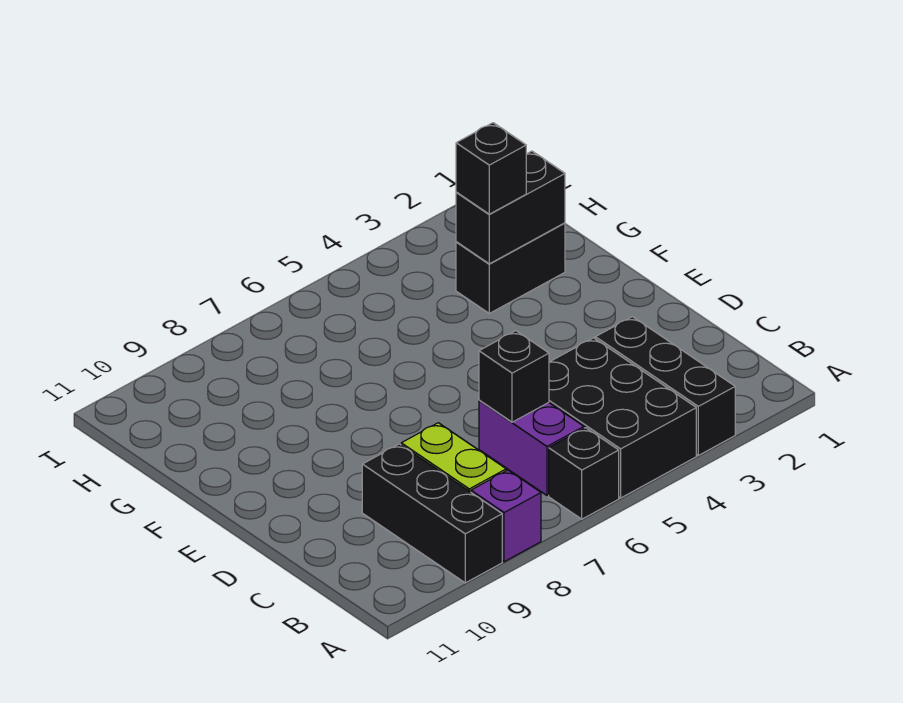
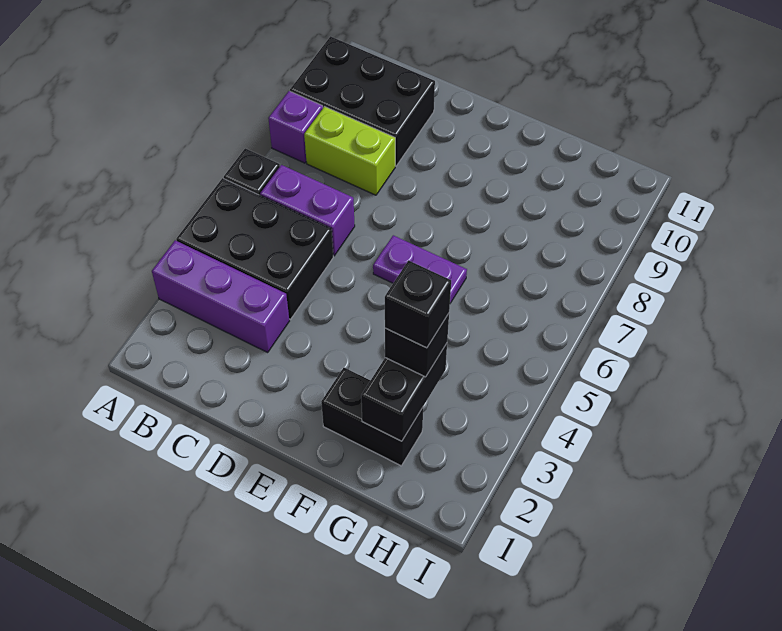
black 1x3 brick [595,317,735,455] -> purple 1x3 brick [152,240,289,352]
black 1x3 brick [362,444,502,583] -> black 2x3 brick [290,36,435,166]
black 1x1 brick [479,331,549,422] -> black 1x1 brick moved to [385,261,451,348]
none -> purple 1x2 plate [373,235,467,303]
black 1x2 brick [456,223,565,313] -> black 1x2 brick turned to [321,368,423,466]

